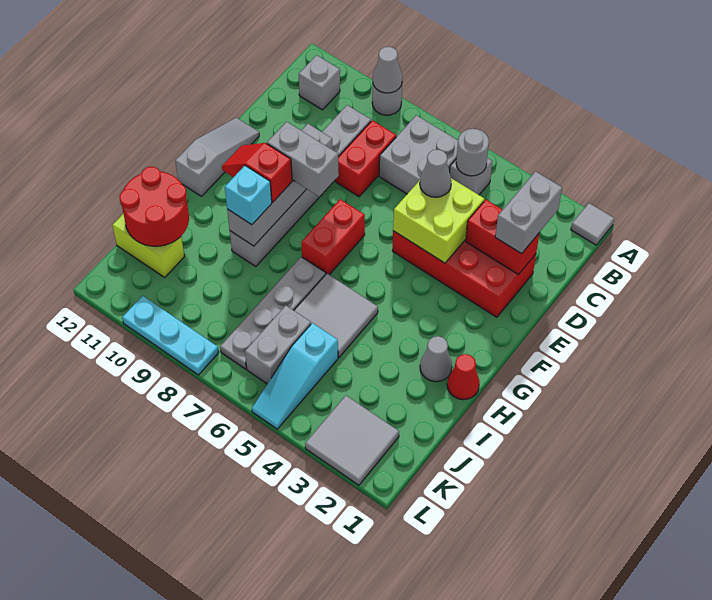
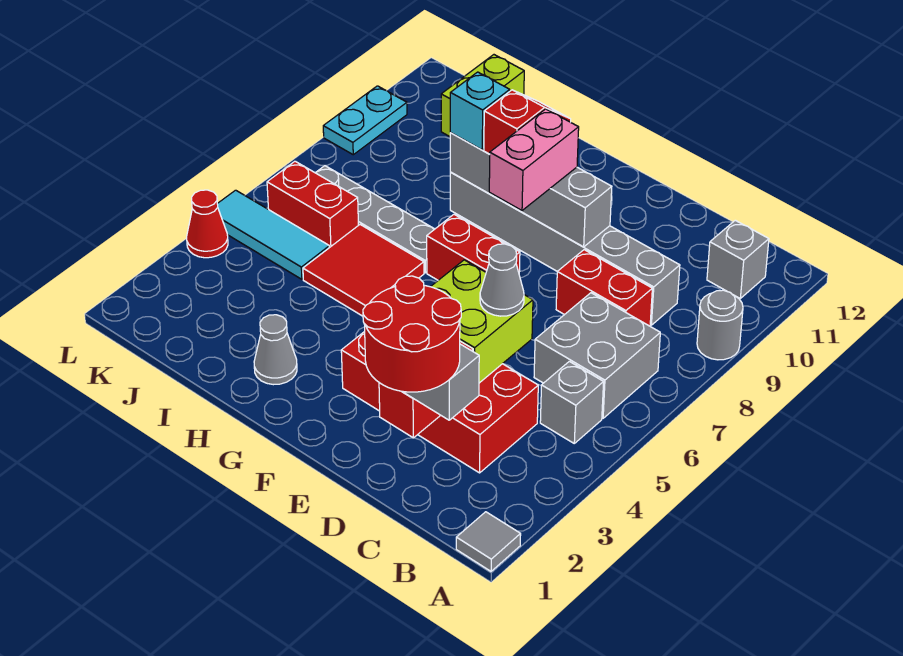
grey 1x1 cone [373,47,402,93] -> none
grey 1x1 round brick [456,129,489,176] -> none
red 2x4 brick [393,231,536,317] -> red 2x4 brick turned to [341,331,538,473]
grey 1x3 slope [175,118,259,196] -> none
grey 1x2 brick [267,122,339,197] -> pink 1x2 brick [489,109,579,210]
red 1x1 cone [447,354,479,400] -> red 1x1 cone moved to [187,190,228,258]
grey 2x2 tile [294,274,378,357] -> red 2x2 tile [303,225,424,316]
red 2x2 round brick [119,167,189,246] -> red 2x2 round brick moved to [363,276,461,392]
cyan 1x3 slope [252,323,338,429] -> cyan 1x3 tile [217,190,329,279]
grey 1x2 brick [245,305,311,384] -> red 1x2 brick [267,161,358,248]
grey 2x2 tile [305,396,399,485] -> none
cyan 1x3 plate [122,296,219,375] -> cyan 1x2 plate [323,86,407,155]

